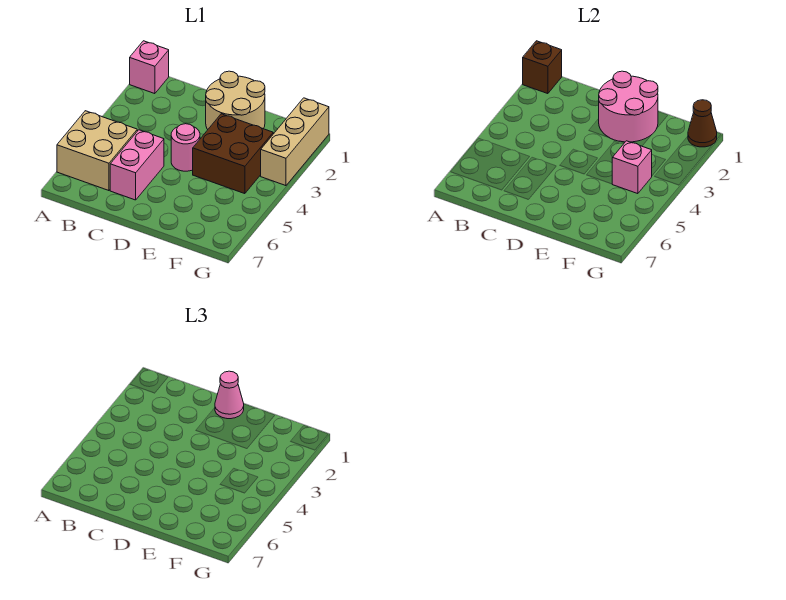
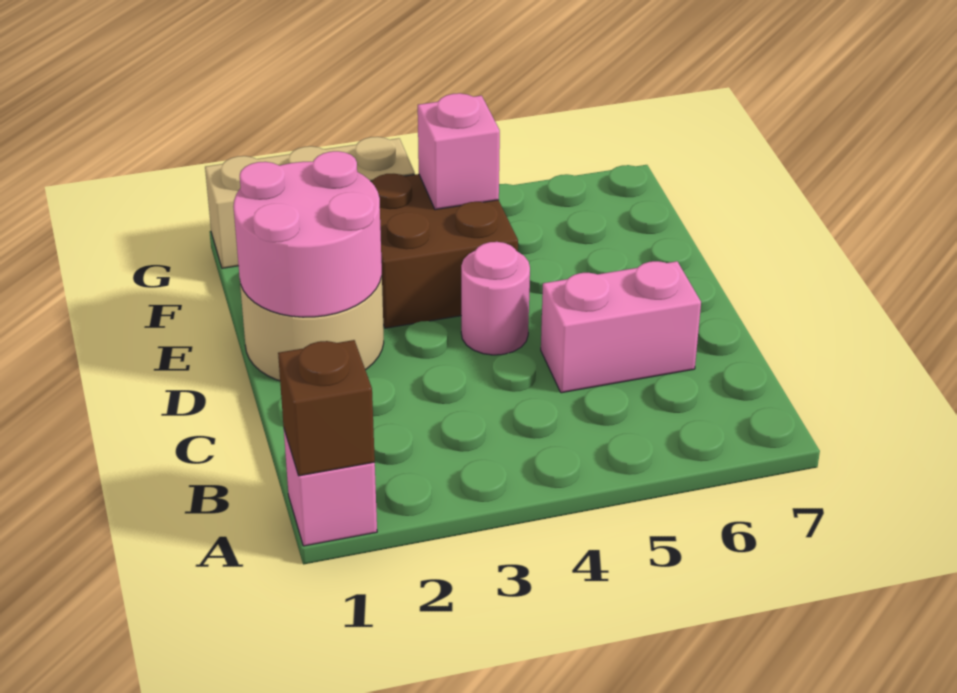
tan 2x2 brick [57,111,137,191] -> none
pink 1x1 cone [215,371,244,419] -> none
brown 1x1 cone [688,100,717,147] -> none

